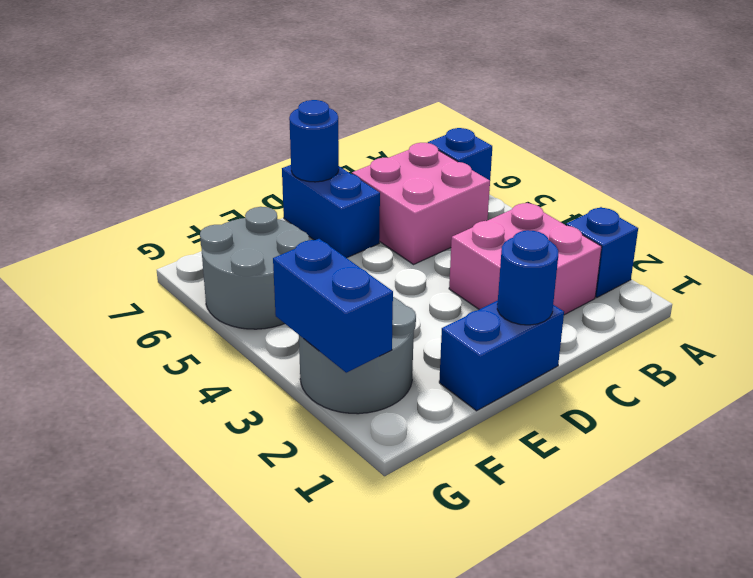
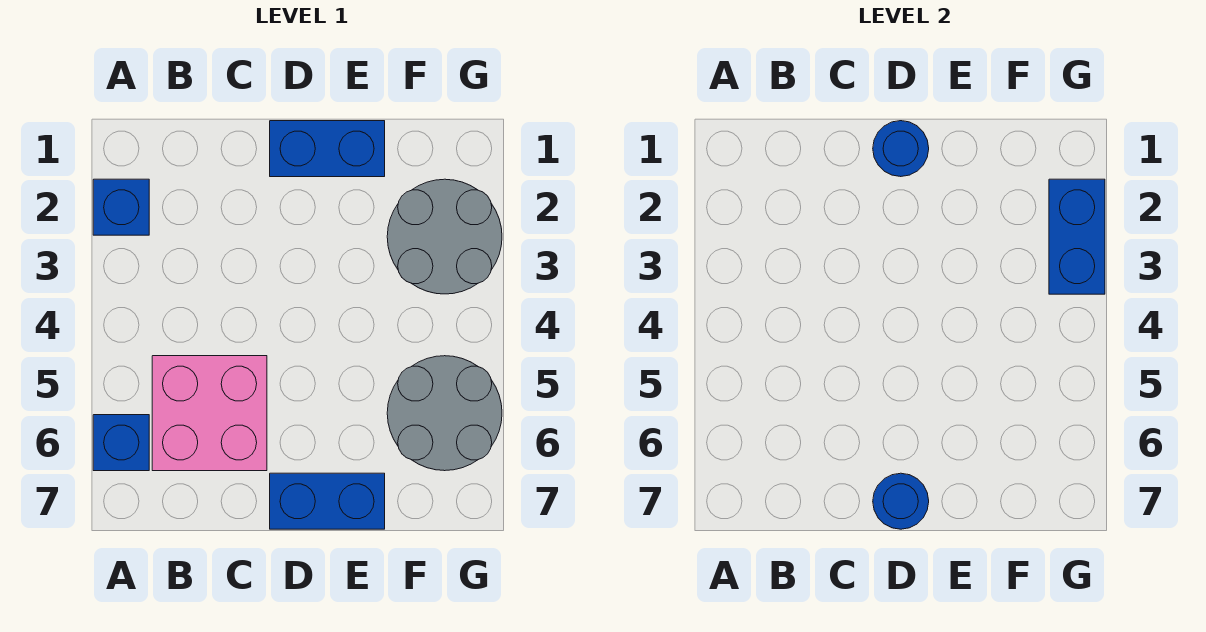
pink 2x2 brick [449,203,602,315] -> none
blue 1x2 brick [282,165,380,258] -> blue 1x2 brick turned to [270,473,385,529]

